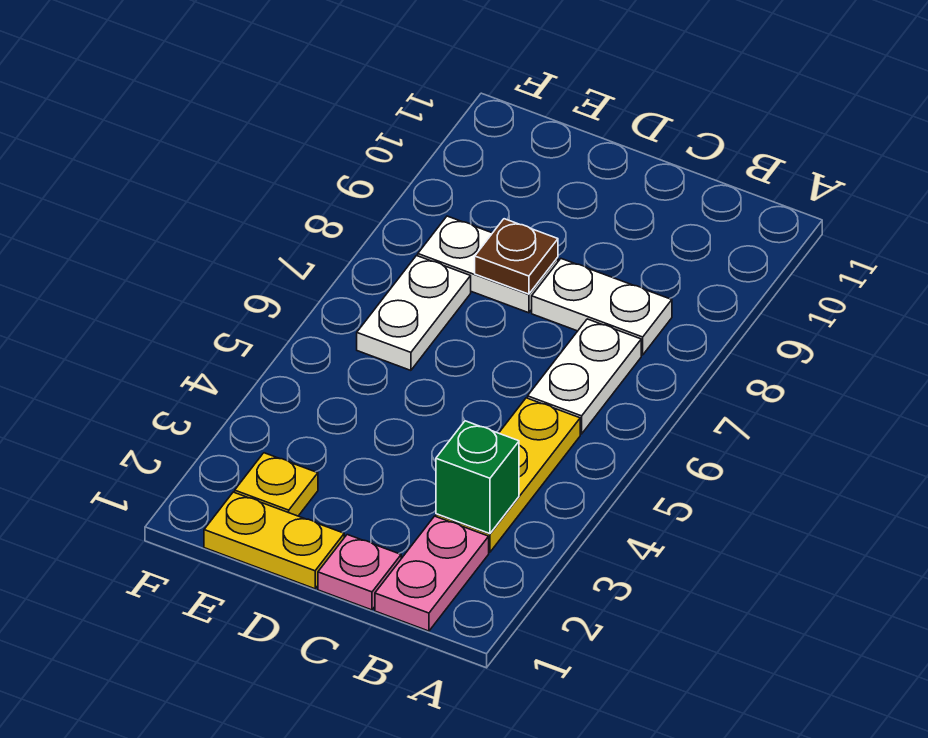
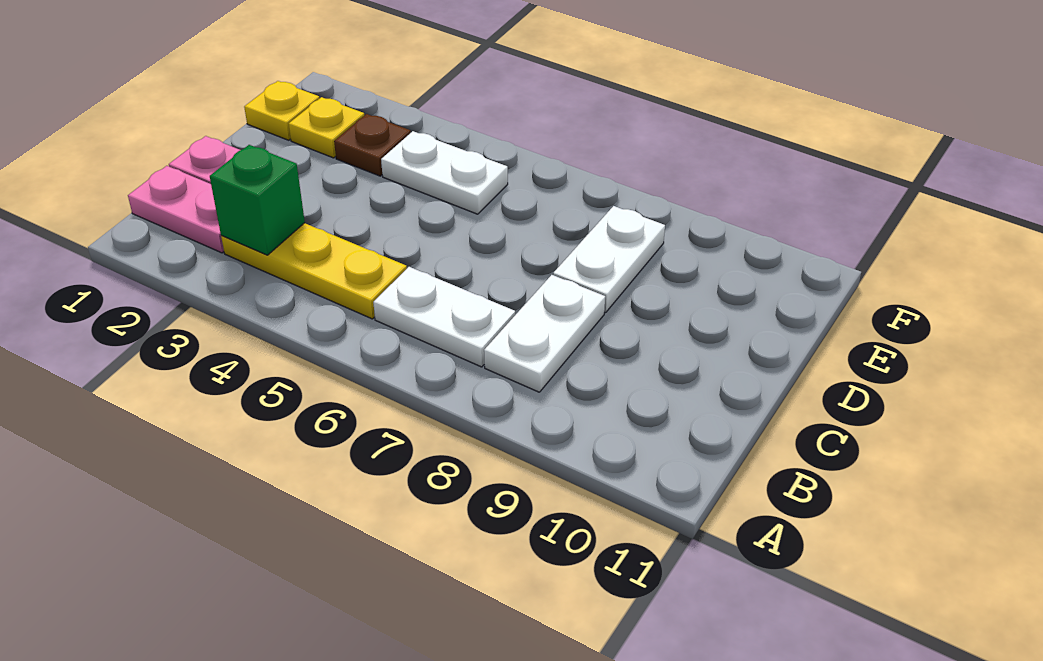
yellow 1x2 plate [204,492,344,589] -> yellow 1x1 plate [244,81,320,140]
brown 1x1 plate [475,219,558,294] -> brown 1x1 plate moved to [334,114,411,176]
white 1x2 plate [357,256,471,370] -> white 1x2 plate moved to [381,131,508,214]

